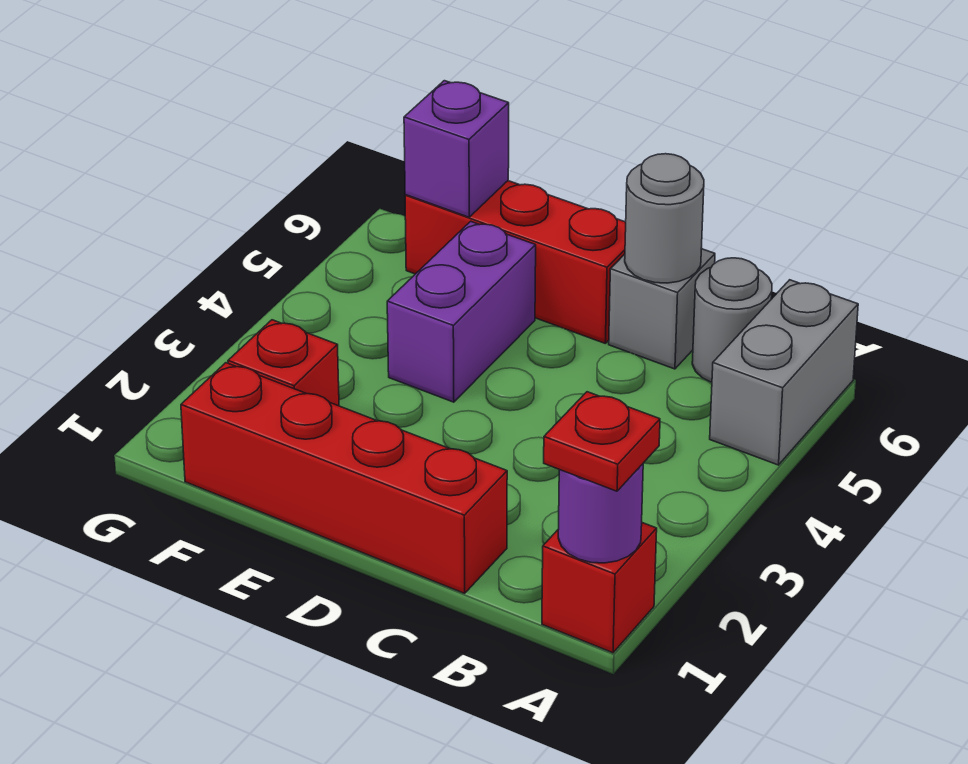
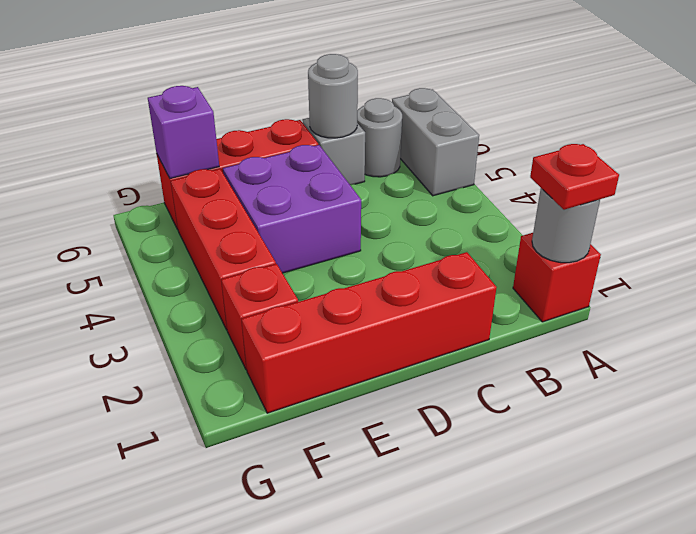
purple 1x1 round brick [558,464,643,563] -> grey 1x1 round brick [532,188,600,263]
purple 1x2 brick [387,221,536,402] -> purple 2x2 brick [223,145,361,273]
none -> red 1x3 brick [171,169,276,330]

